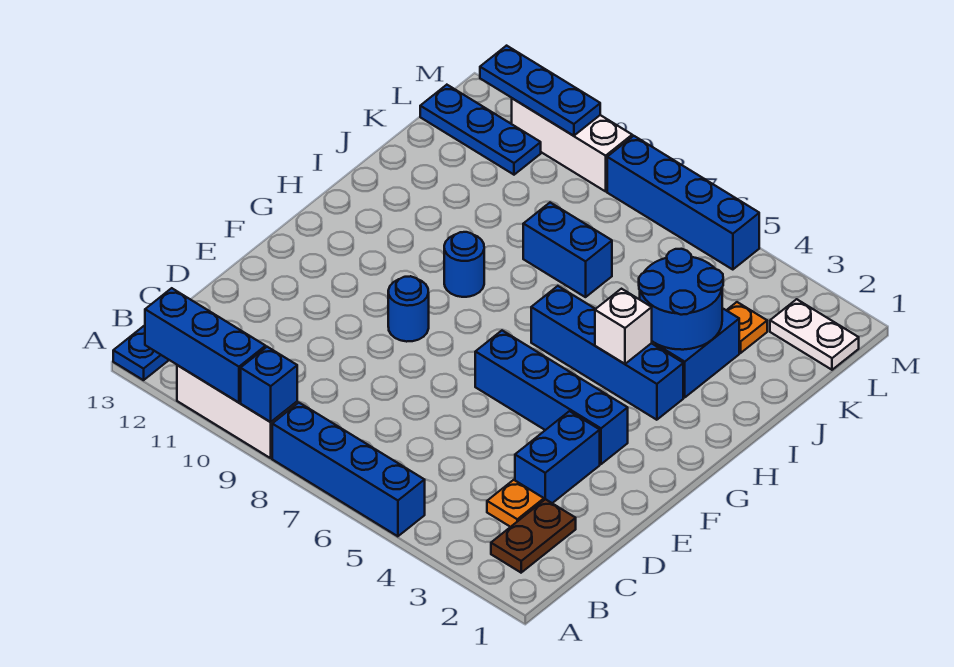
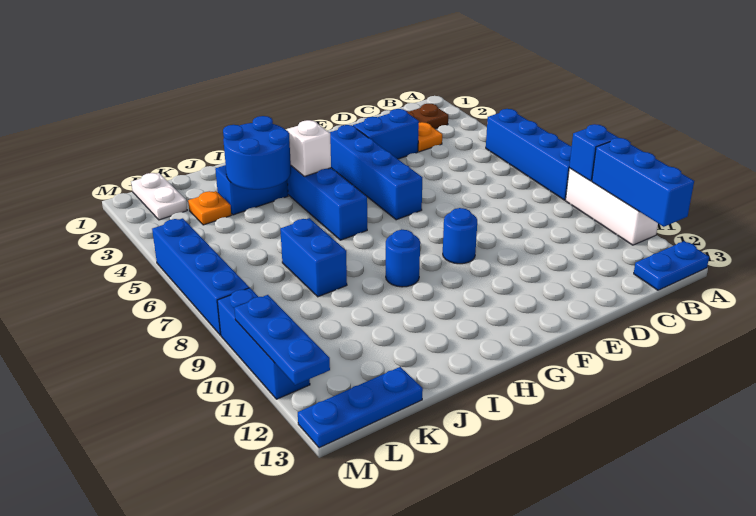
blue 1x3 plate [420,85,541,175] -> blue 1x3 plate turned to [298,367,423,448]
white 1x3 brick [512,98,632,191] -> blue 1x3 brick [217,288,310,399]

